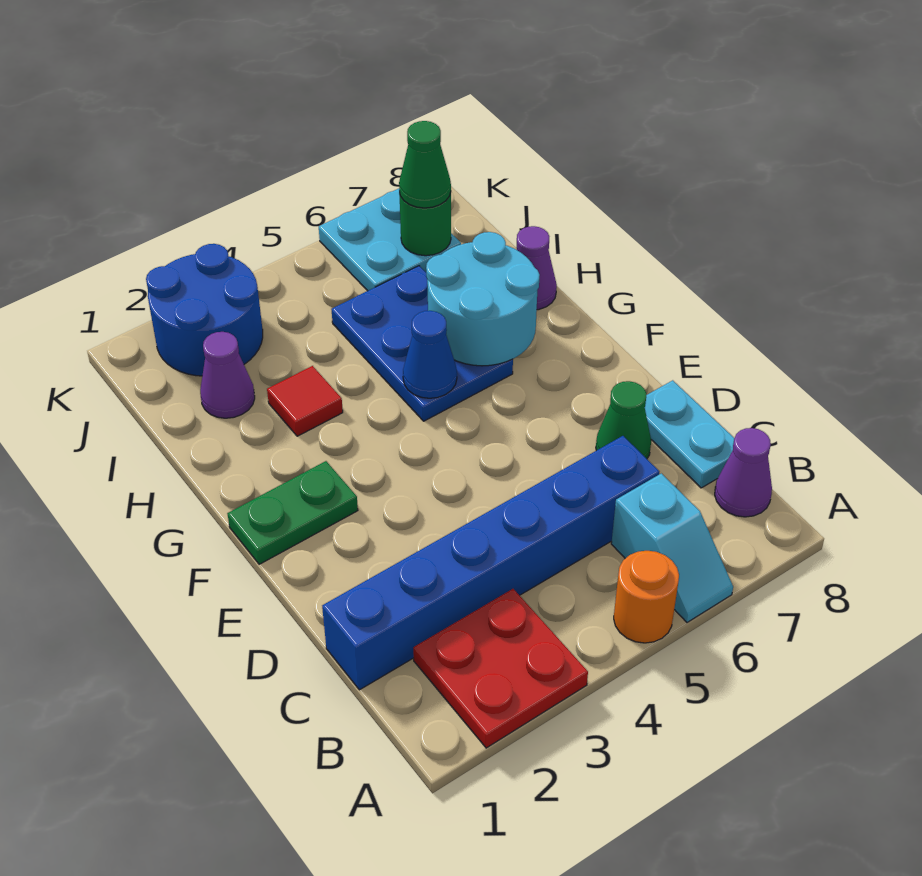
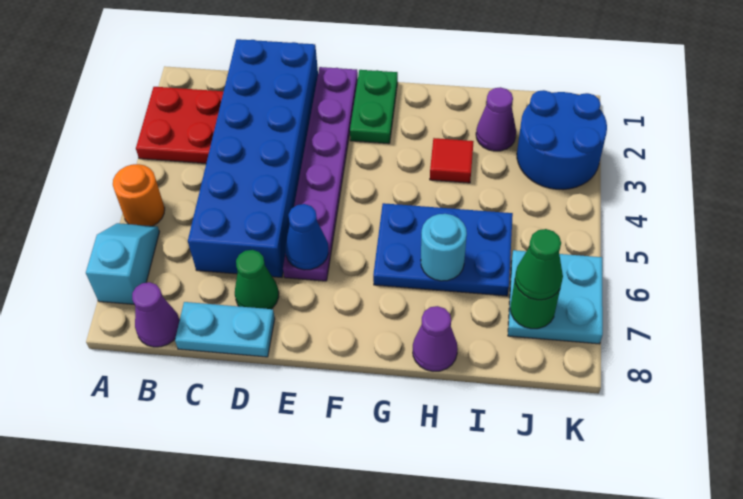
cyan 1x2 slope [611,473,733,622] -> cyan 1x2 slope turned to [86,223,159,304]
blue 1x6 brick [322,436,659,690] -> blue 2x6 brick [188,39,318,277]
none -> purple 1x6 plate [283,67,358,281]
blue 1x1 cone [403,311,457,398] -> blue 1x1 cone moved to [285,204,328,270]
cyan 2x2 round brick [426,232,540,366] -> cyan 1x1 round brick [421,214,467,281]

